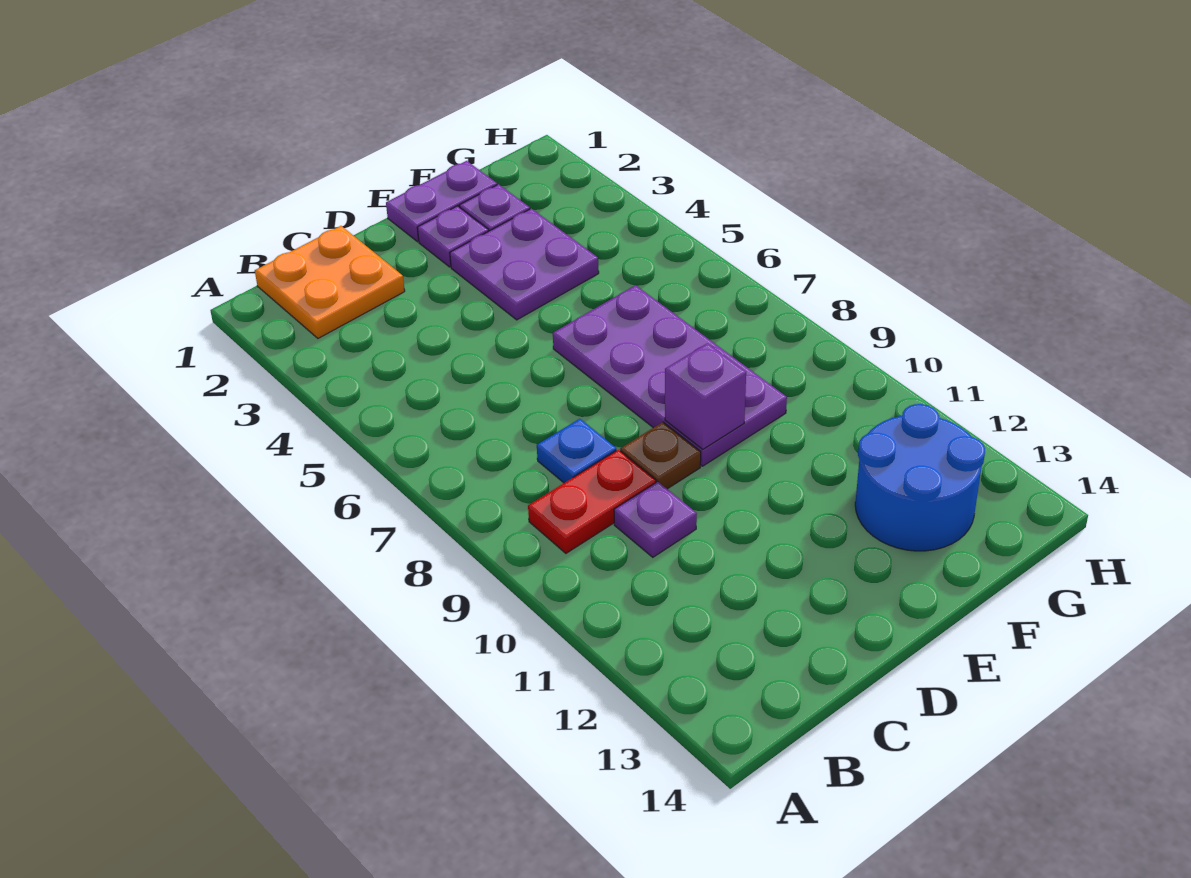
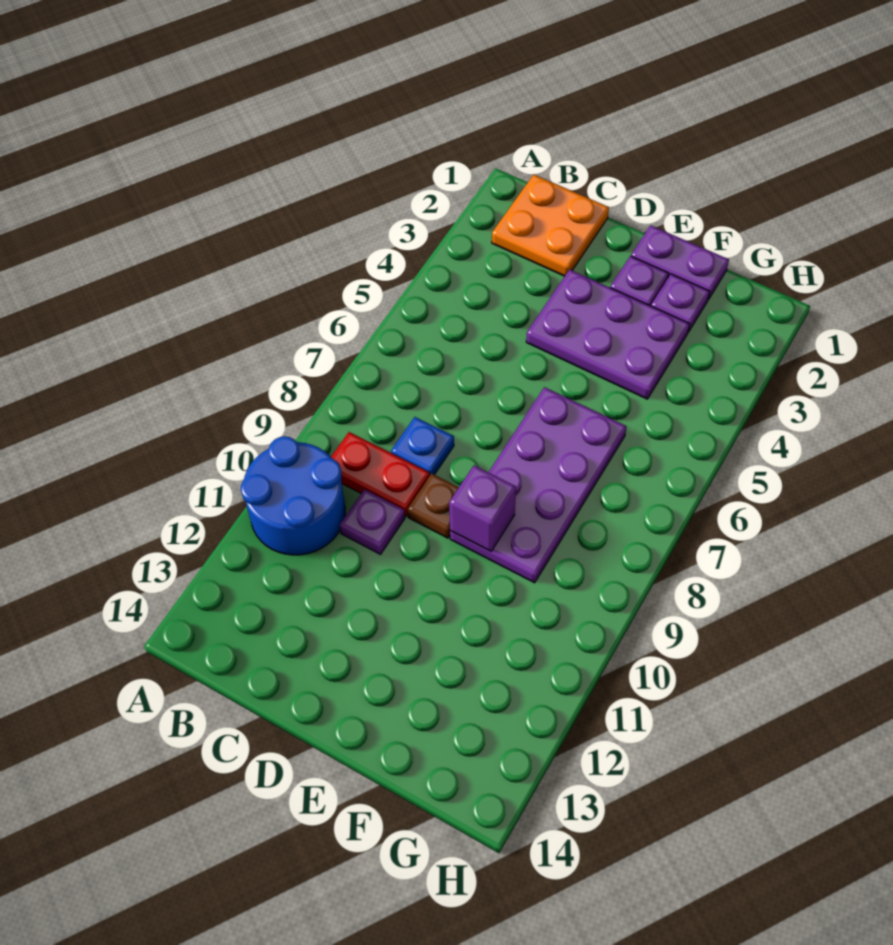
purple 2x2 plate [450,209,599,320] -> purple 2x3 plate [526,270,690,399]
blue 2x2 round brick [855,404,985,551] -> blue 2x2 round brick moved to [241,436,345,555]

